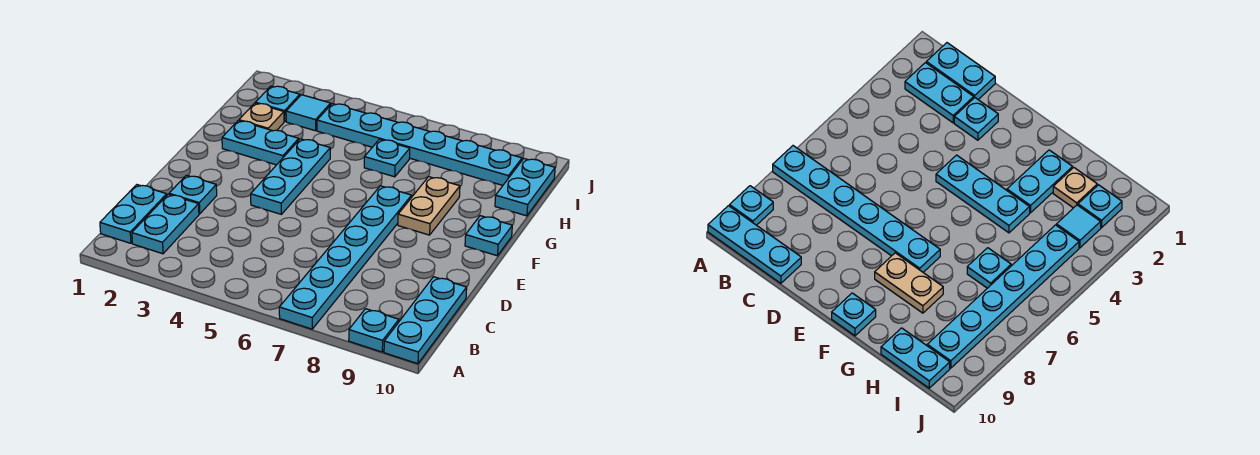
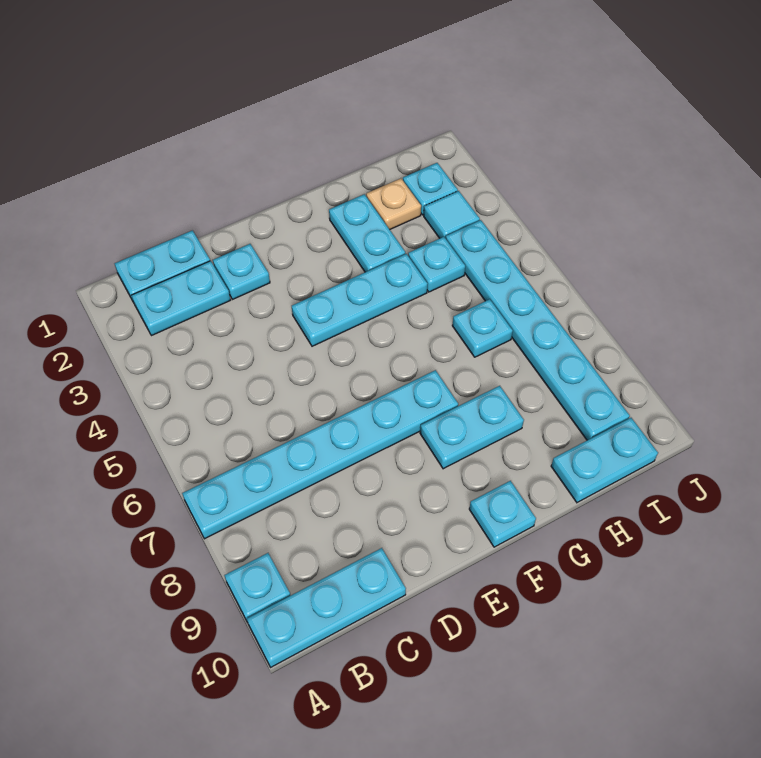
tan 1x2 plate [398,177,460,235] -> cyan 1x2 plate [420,386,524,469]
none -> cyan 1x1 plate [408,237,465,292]

